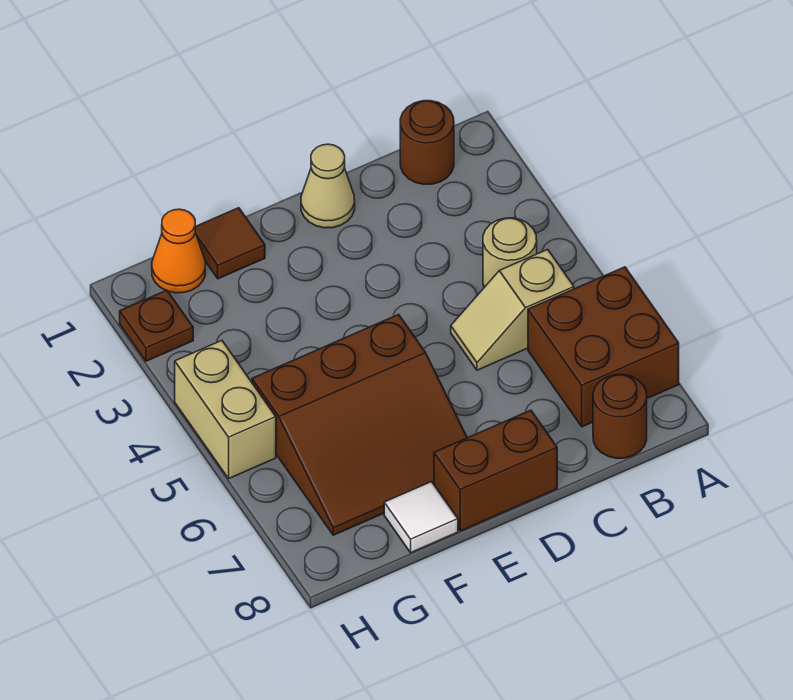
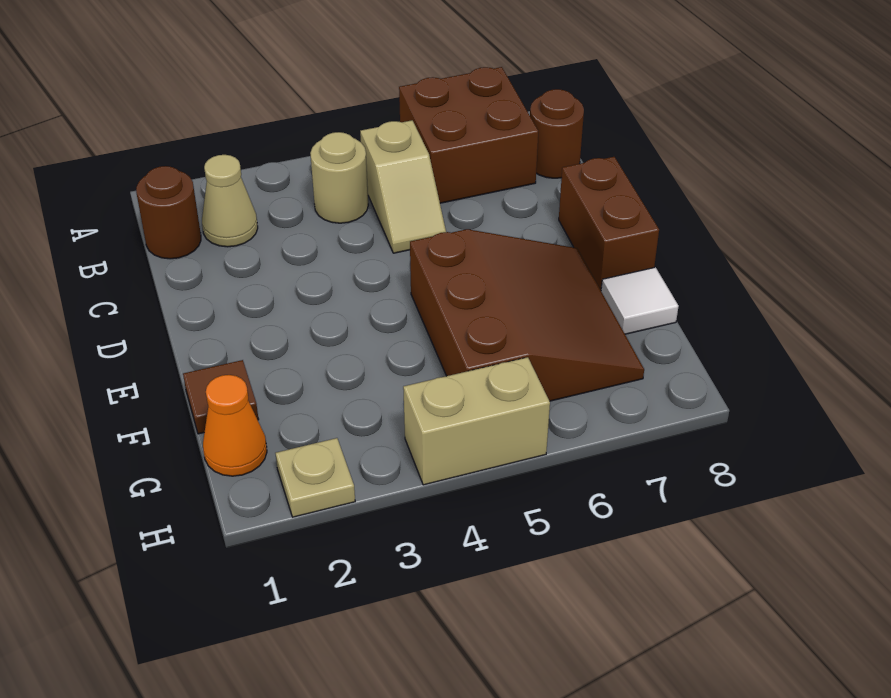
tan 1x1 cone [301,144,355,228] -> tan 1x1 cone moved to [202,155,258,247]
brown 1x1 plate [120,290,193,361] -> tan 1x1 plate [275,438,355,517]

